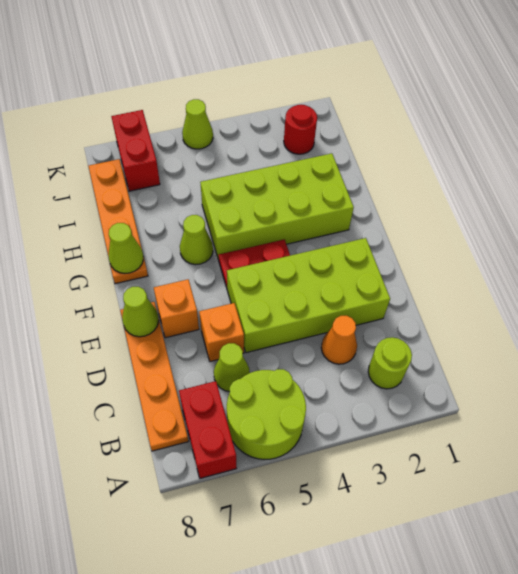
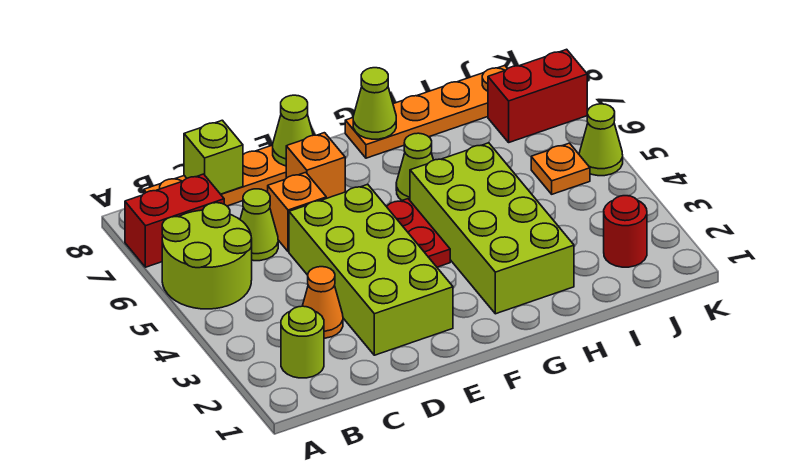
none -> lime 1x1 brick [184,120,243,194]
none -> orange 1x1 plate [531,143,590,194]

